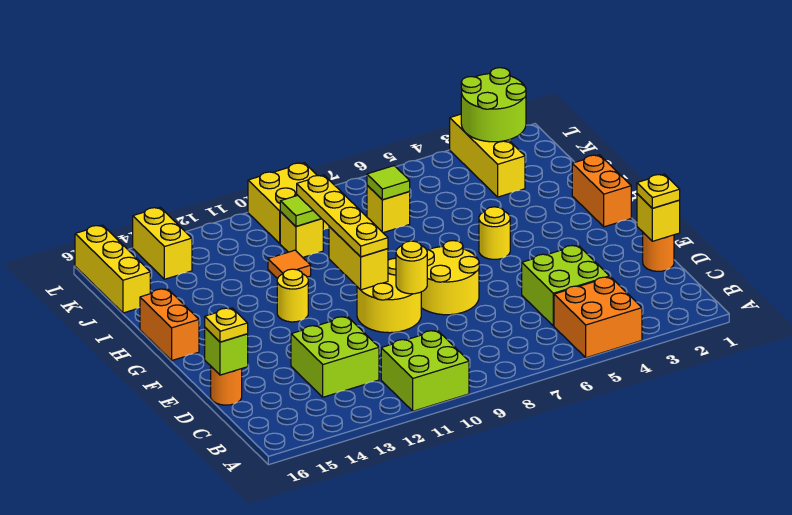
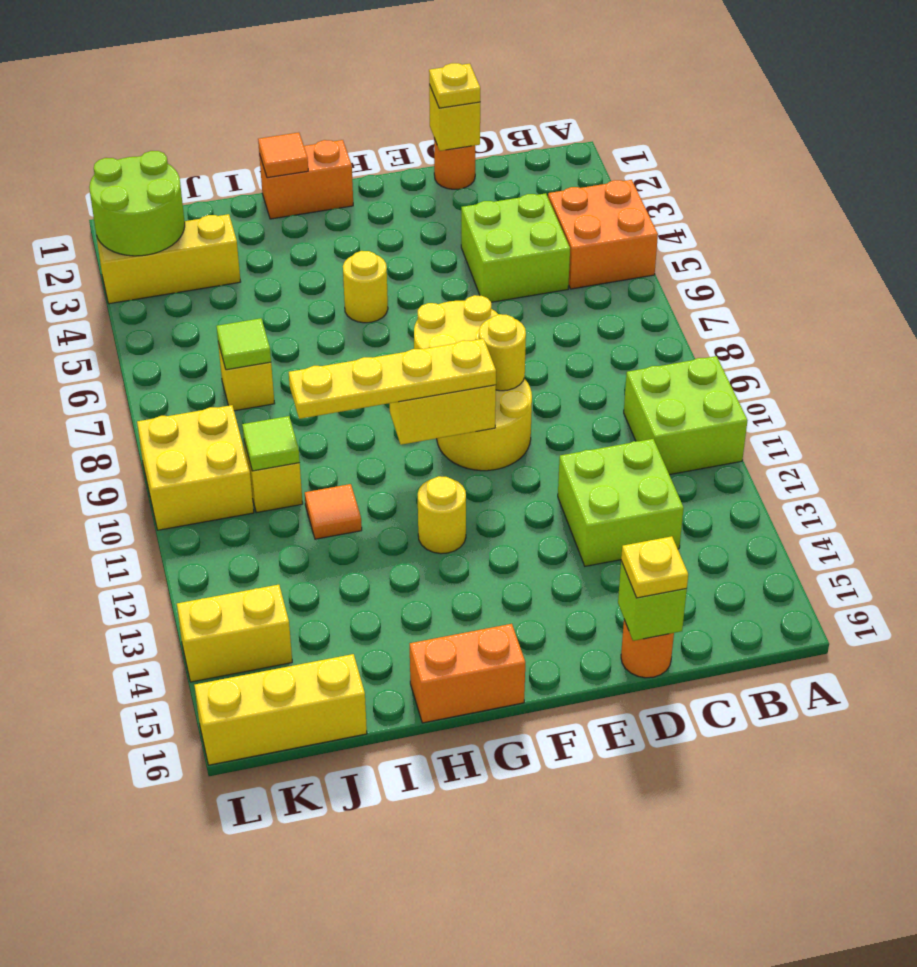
none -> orange 1x1 tile [258,132,308,178]

